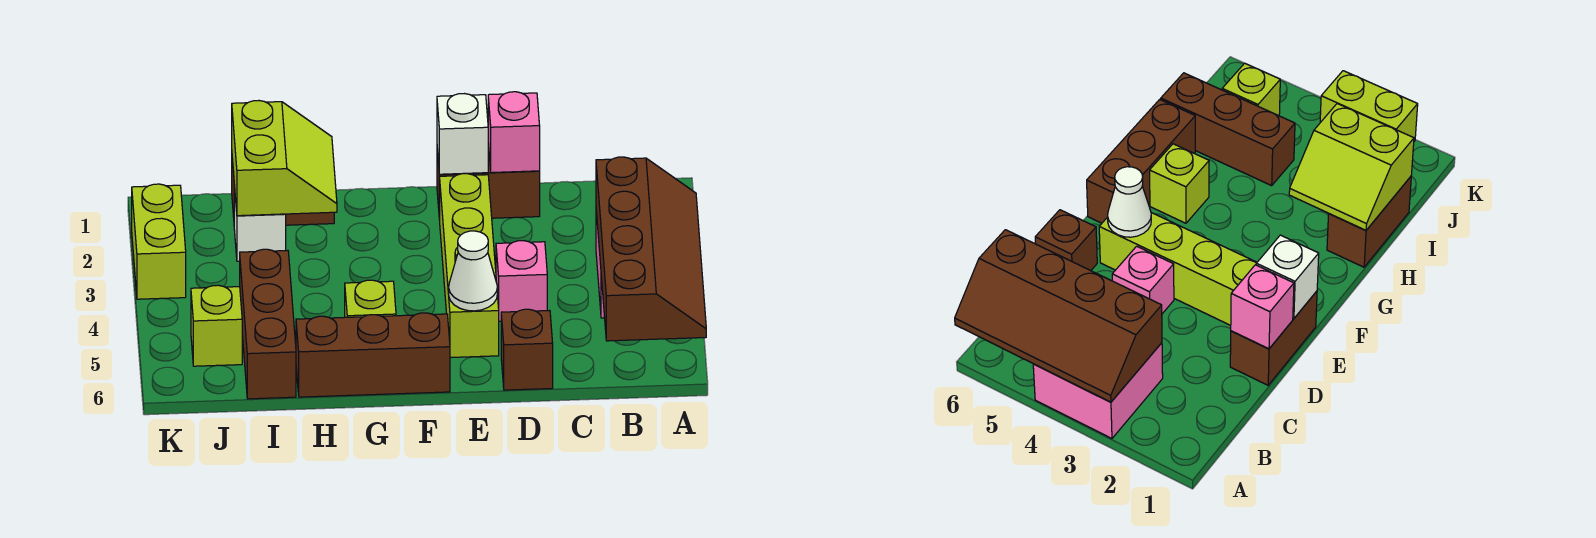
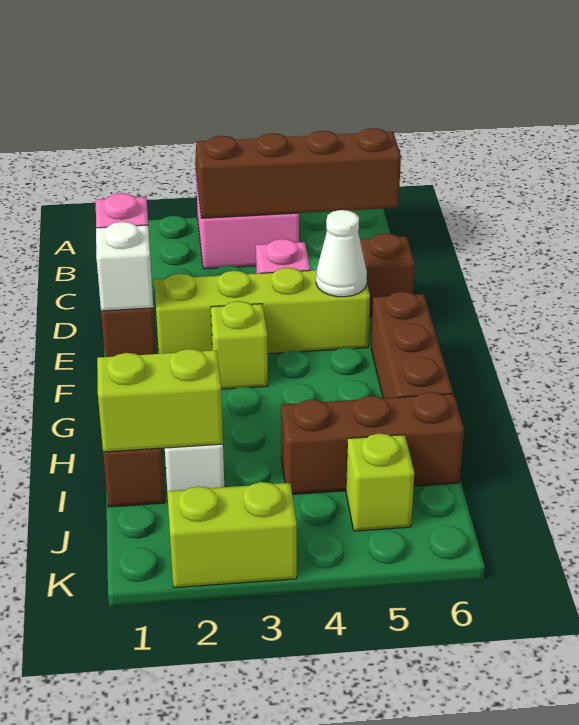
lime 1x1 brick [345,280,396,317] -> lime 1x1 brick moved to [211,301,268,389]

